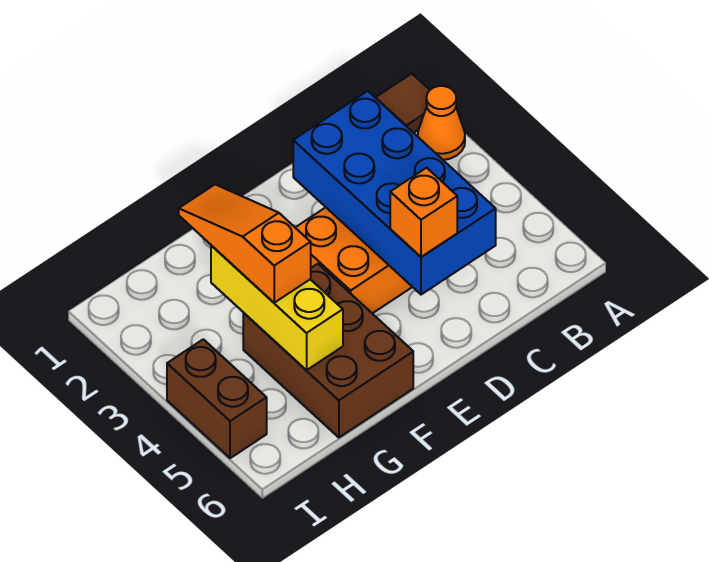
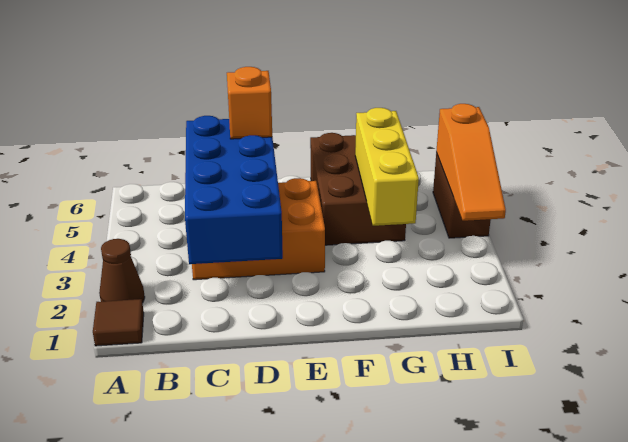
orange 1x1 cone [418,86,465,160] -> brown 1x1 cone [99,239,145,303]
orange 1x3 slope [179,185,311,303] -> orange 1x3 slope moved to [436,104,506,221]

